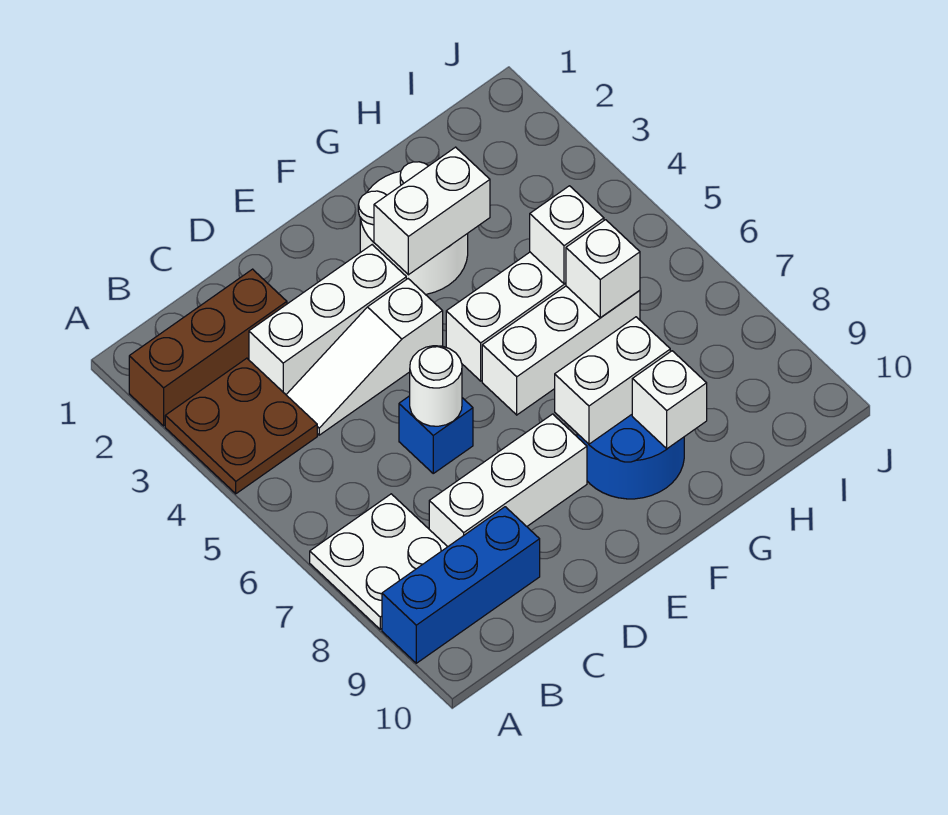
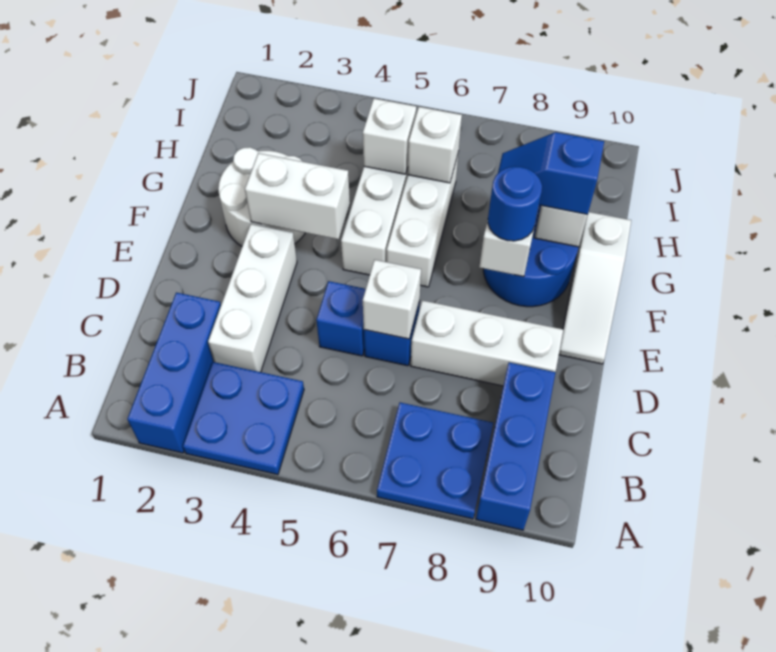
brown 1x3 brick [129,269,287,426] -> blue 1x3 brick [127,293,221,453]
brown 2x2 plate [165,358,317,494] -> blue 2x2 plate [183,362,304,475]
white 2x2 plate [310,494,447,629] -> blue 2x2 plate [377,402,493,519]
white 1x3 slope [286,279,443,435] -> white 1x3 slope moved to [559,212,631,364]
white 1x3 brick [429,414,587,547] -> white 1x3 brick turned to [411,300,563,386]
none -> blue 1x1 brick [316,281,366,356]
white 1x1 round brick [410,346,462,426] -> white 1x1 brick [363,260,421,339]
white 1x2 brick [374,147,490,275] -> white 1x2 brick turned to [245,153,350,239]
none -> blue 1x1 round brick [488,166,542,241]
none -> blue 1x2 slope [498,132,604,214]

